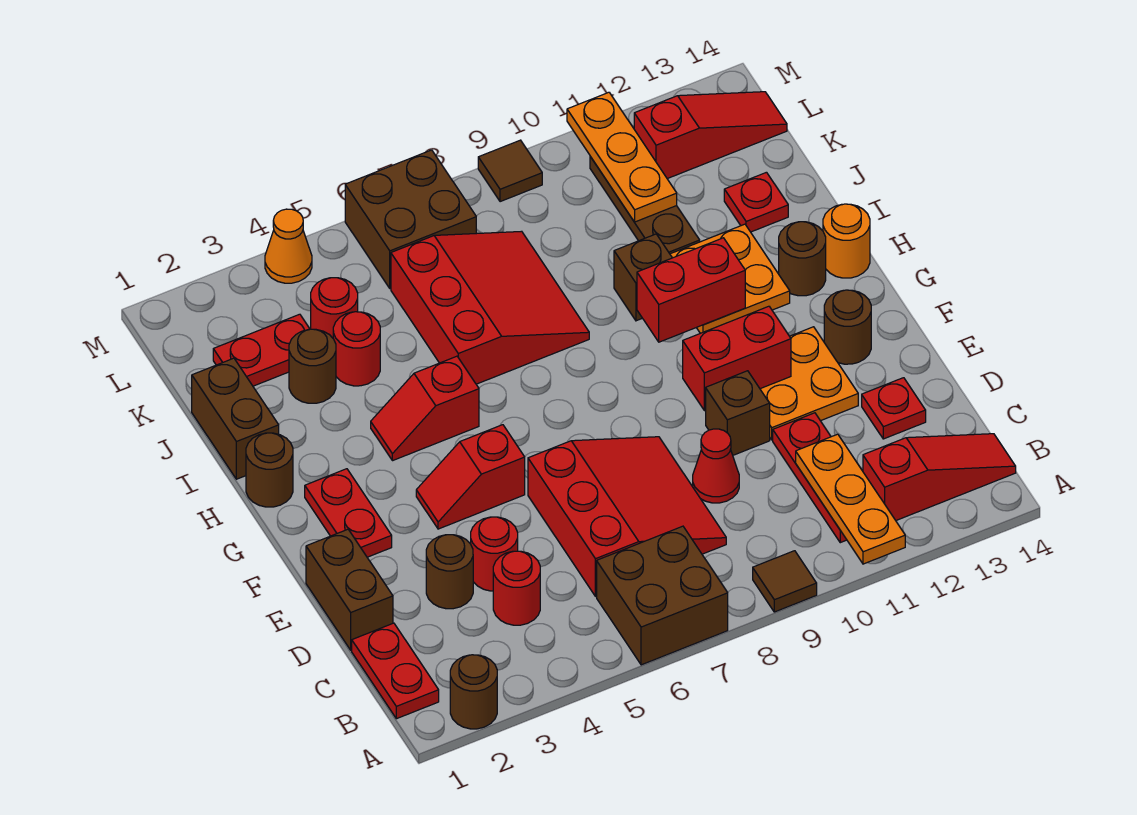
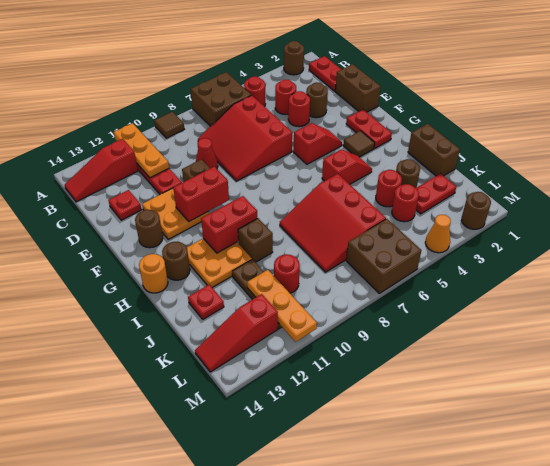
none -> red 1x1 round brick [244,77,265,107]
brown 1x1 round brick [246,433,293,507] -> brown 1x1 round brick moved to [462,192,491,229]
none -> red 1x1 round brick [274,254,300,293]
brown 1x1 tile [478,140,542,202] -> brown 1x1 tile moved to [343,131,375,157]

